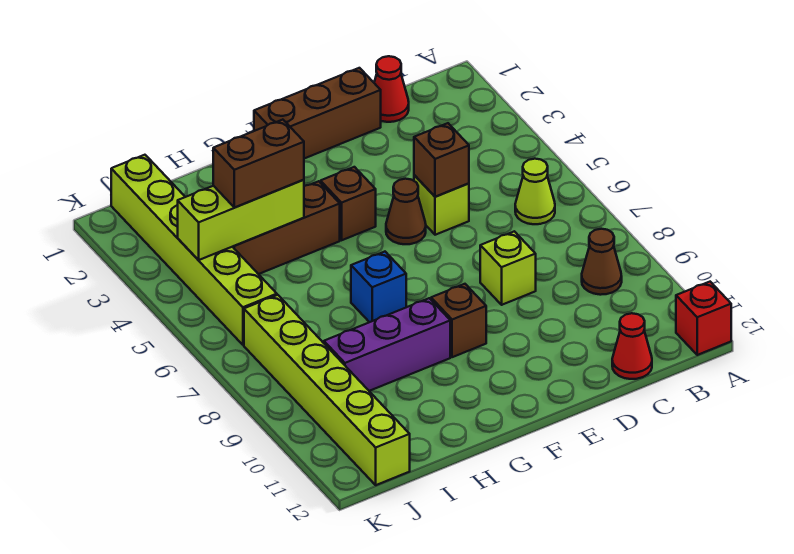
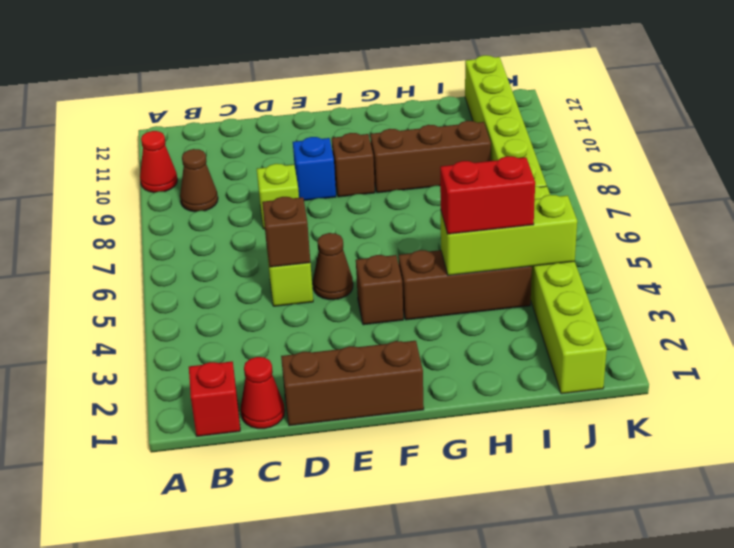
red 1x1 brick [676,282,731,355] -> red 1x1 brick moved to [189,362,240,436]
lime 1x1 cone [515,159,555,224] -> none
red 1x1 cone [612,313,652,379] -> red 1x1 cone moved to [140,131,178,193]
blue 1x1 brick [351,252,406,322] -> blue 1x1 brick moved to [293,137,336,201]
purple 1x3 brick [324,298,450,391] -> brown 1x3 brick [370,121,491,193]
brown 1x2 brick [213,120,304,207] -> red 1x2 brick [440,156,535,234]

